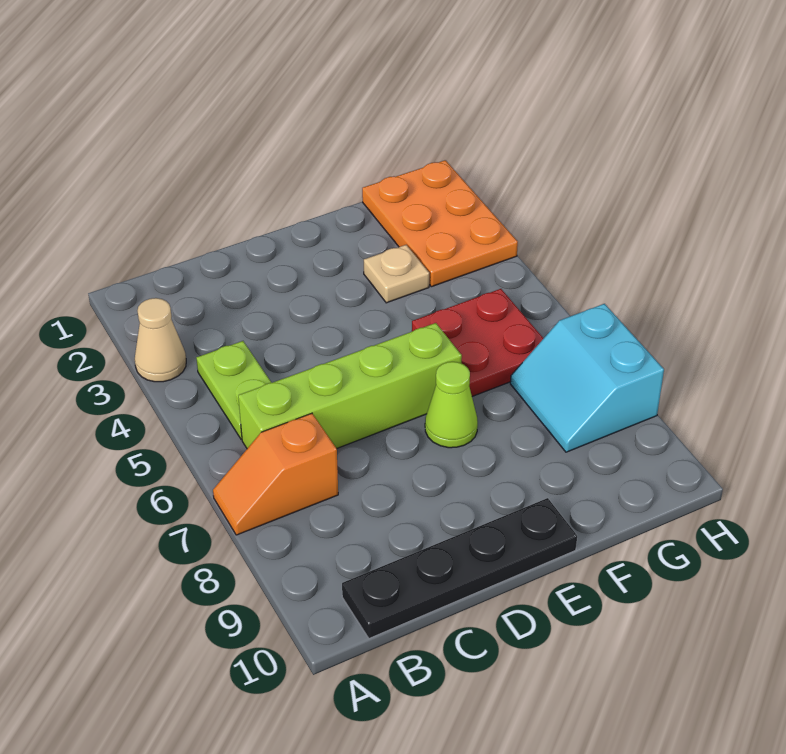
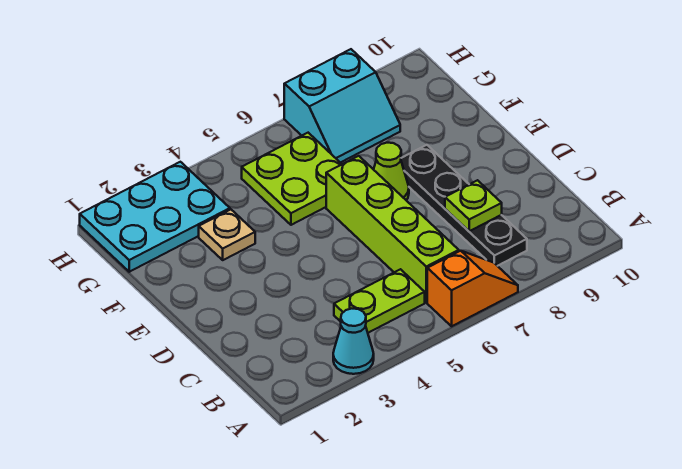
tan 1x1 cone [135,298,186,382] -> cyan 1x1 cone [333,309,374,374]
orange 1x2 slope [213,413,338,535] -> orange 1x2 slope turned to [427,251,518,326]
black 1x4 plate [342,498,577,638] -> black 1x4 plate moved to [401,145,527,266]
none -> lime 1x1 plate [445,180,502,231]
red 2x2 plate [412,289,544,396] -> lime 2x2 plate [242,133,342,225]
orange 2x3 plate [362,160,518,287] -> cyan 2x3 plate [80,162,230,272]

